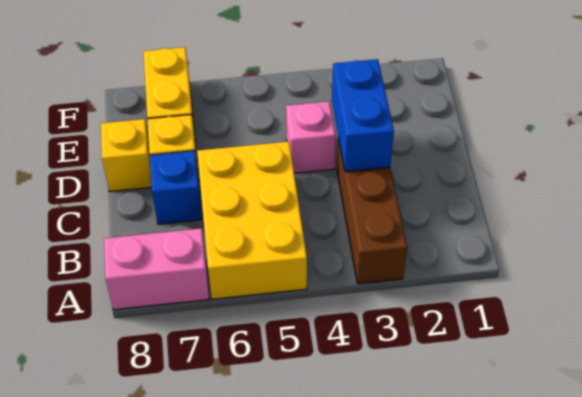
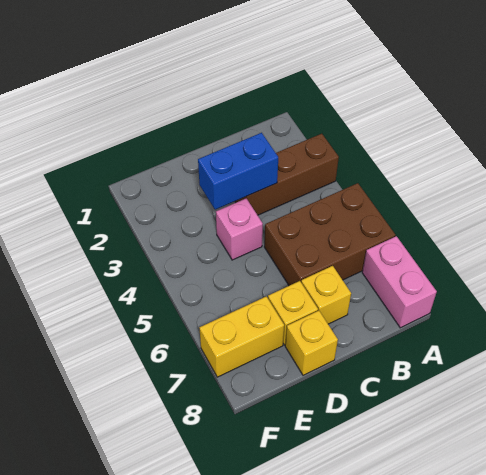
yellow 2x3 brick [197,142,307,299] -> brown 2x3 brick [264,183,395,286]
blue 1x1 brick [150,151,202,224] -> yellow 1x1 brick [301,266,351,324]

